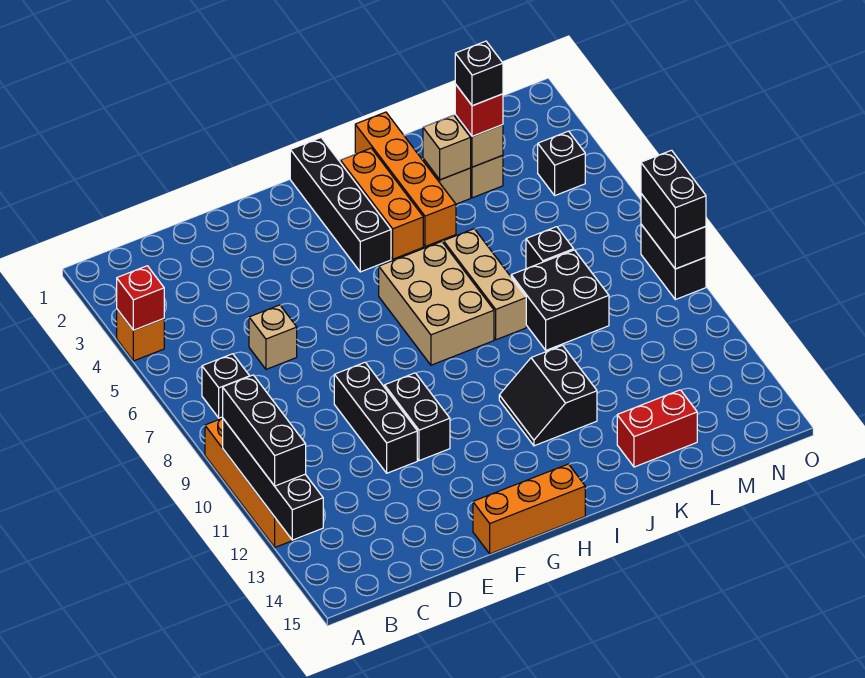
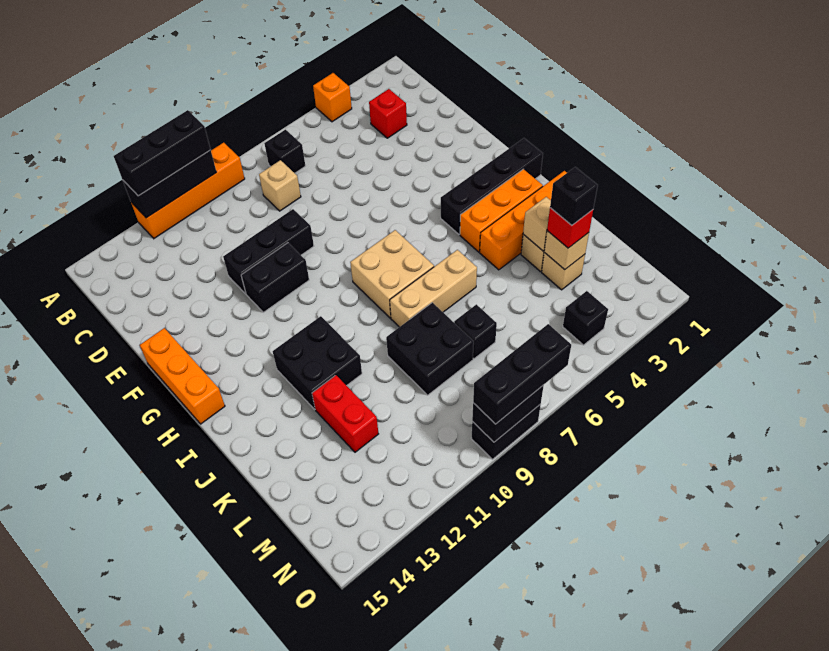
red 1x1 brick [117,266,164,330] -> red 1x1 brick moved to [369,89,407,138]
black 1x4 brick [223,419,323,540] -> black 1x3 brick [123,150,216,218]
tan 1x1 brick [249,305,297,369] -> tan 1x1 brick moved to [259,160,301,211]
tan 2x3 brick [379,241,494,365] -> tan 2x2 brick [350,230,434,318]
black 2x2 slope [499,345,597,446] -> black 2x2 brick [273,316,362,409]
red 1x2 brick [617,390,697,467] -> red 1x2 brick moved to [312,375,378,452]
black 1x2 brick [641,150,706,238] -> black 1x3 brick [473,324,571,424]

